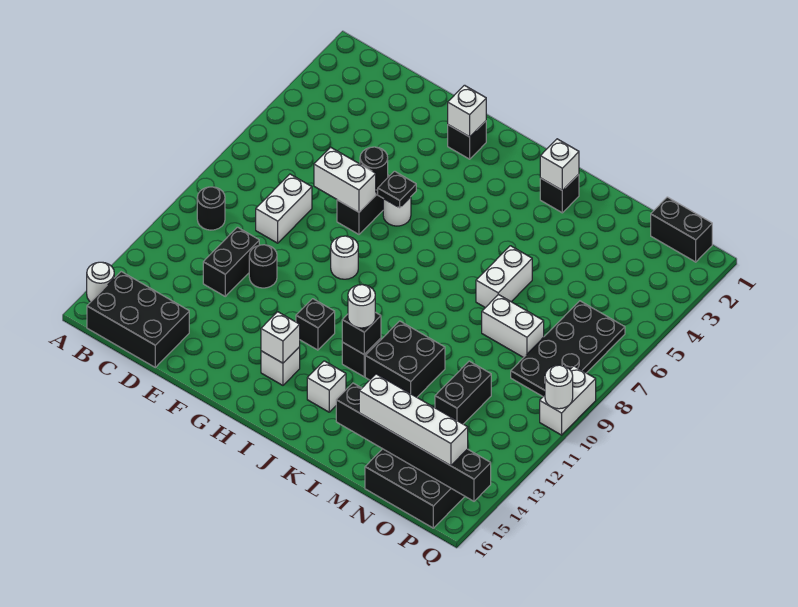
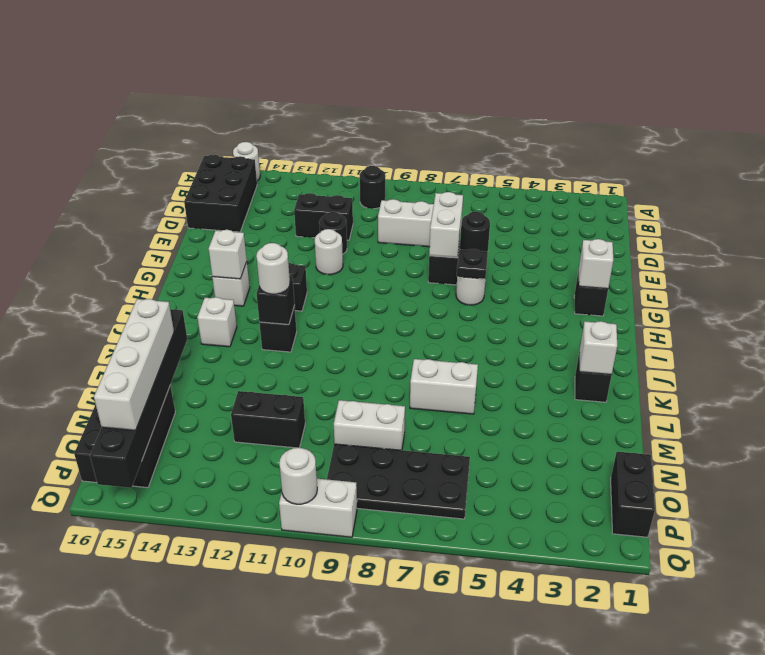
white 1x1 round brick [331,236,358,279] -> white 1x1 round brick moved to [315,229,343,275]
black 2x2 brick [365,321,445,397] -> none
white 1x2 brick [482,294,544,358] -> white 1x2 brick turned to [334,400,405,450]

